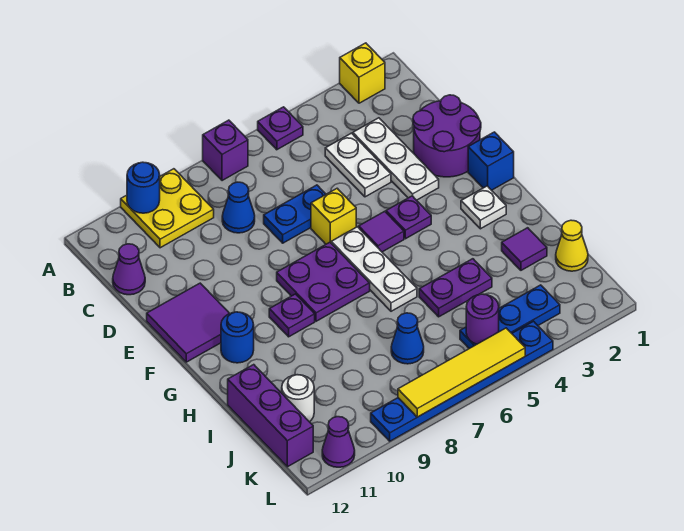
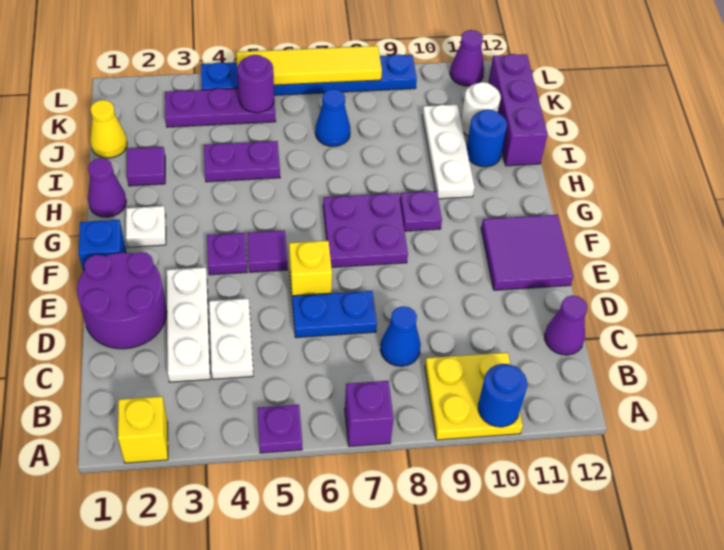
white 1x3 plate [331,227,417,311] -> white 1x3 plate moved to [422,105,475,199]
blue 1x1 round brick [221,312,254,363] -> blue 1x1 round brick moved to [467,110,507,167]
none -> purple 1x1 cone [88,158,126,217]
blue 1x3 plate [460,285,560,349] -> purple 1x3 plate [165,88,276,127]

